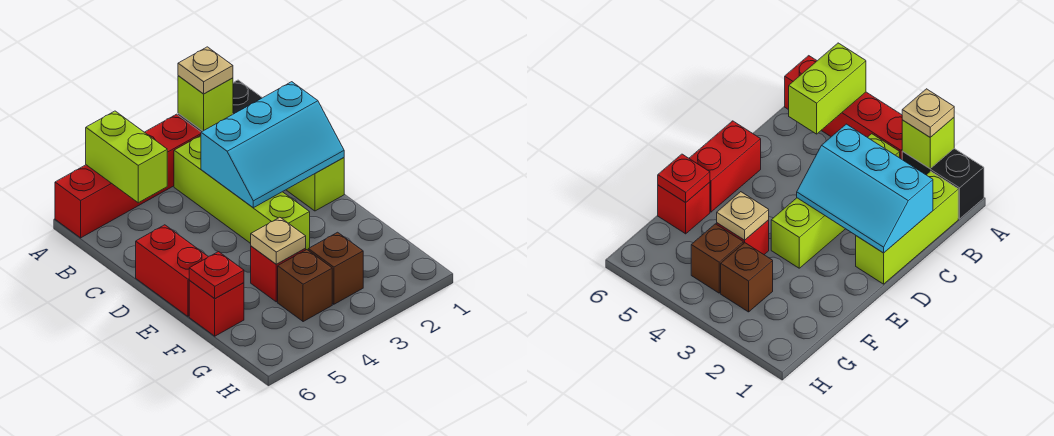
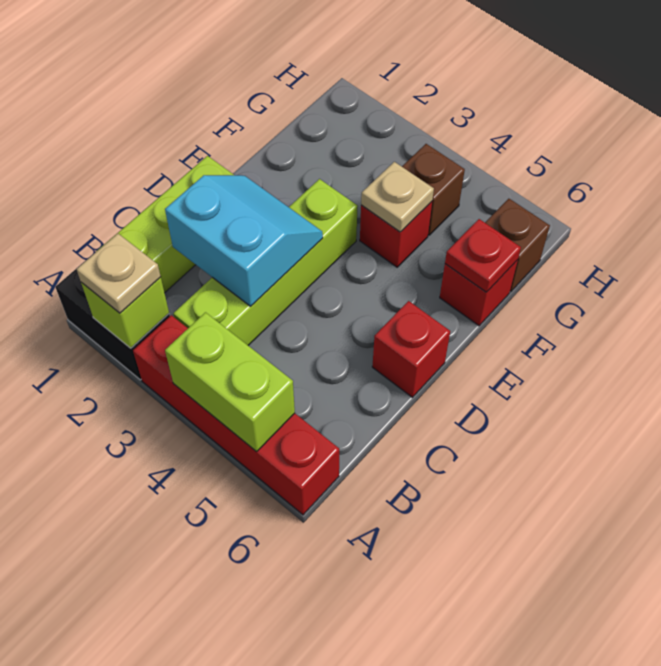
lime 1x2 brick [86,111,167,203] -> lime 1x2 brick turned to [165,312,295,452]
cyan 2x3 slope [201,82,344,208] -> cyan 2x2 slope [165,175,323,306]
red 1x2 brick [136,225,208,316] -> red 1x1 brick [372,301,450,397]
brown 1x1 brick [308,232,363,304] -> brown 1x1 brick moved to [485,199,550,292]

